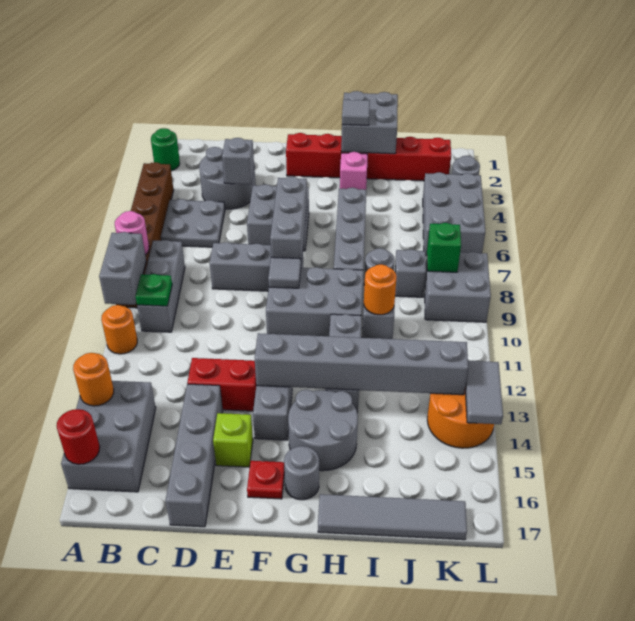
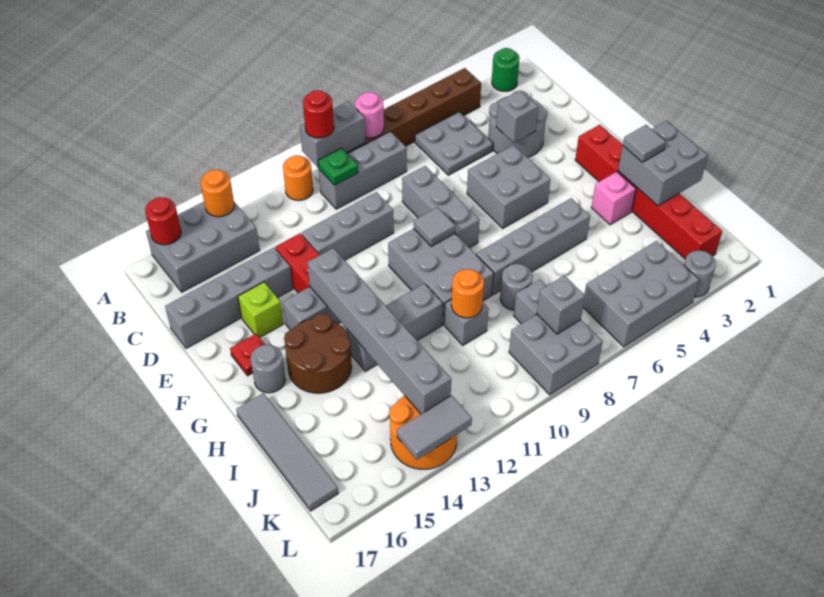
none -> red 1x1 round brick [303,90,334,138]
grey 1x3 brick [270,177,307,262] -> grey 1x3 brick moved to [302,192,394,260]
grey 2x2 round brick [288,390,358,471] -> brown 2x2 round brick [284,314,352,393]
green 1x1 brick [427,223,461,272] -> grey 1x1 brick [537,276,585,334]

